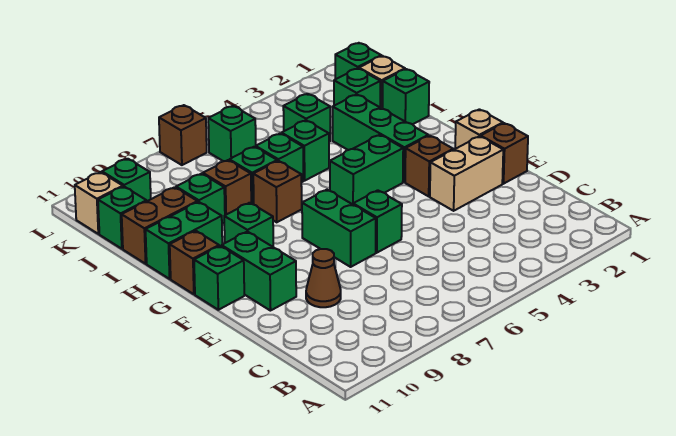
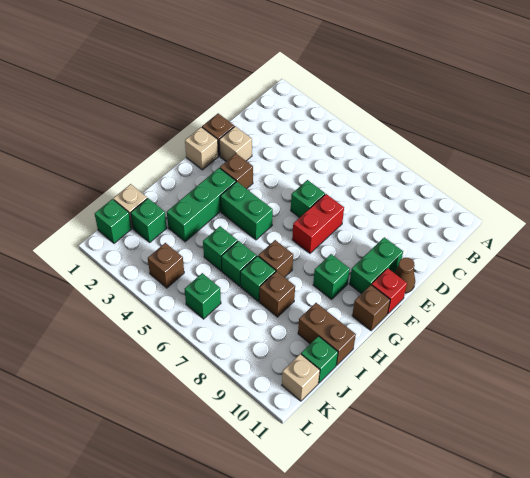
brown 1x1 cone [306,249,341,307] -> brown 1x1 cone moved to [394,258,415,293]
tan 1x2 brick [430,136,503,211] -> tan 1x1 brick [219,126,252,161]
green 1x2 brick [302,190,376,267] -> red 1x2 brick [292,194,344,253]
green 1x1 brick [194,246,244,310] -> red 1x1 brick [372,268,407,314]
green 1x2 brick [146,202,222,279] -> none
green 1x1 brick [383,69,429,124] -> none
green 1x1 brick [176,174,225,224] -> none
green 1x1 brick [283,94,330,142] -> none
green 1x1 brick [102,159,151,201] -> none
brown 1x1 brick [159,105,207,165] -> brown 1x1 brick moved to [148,243,184,288]

